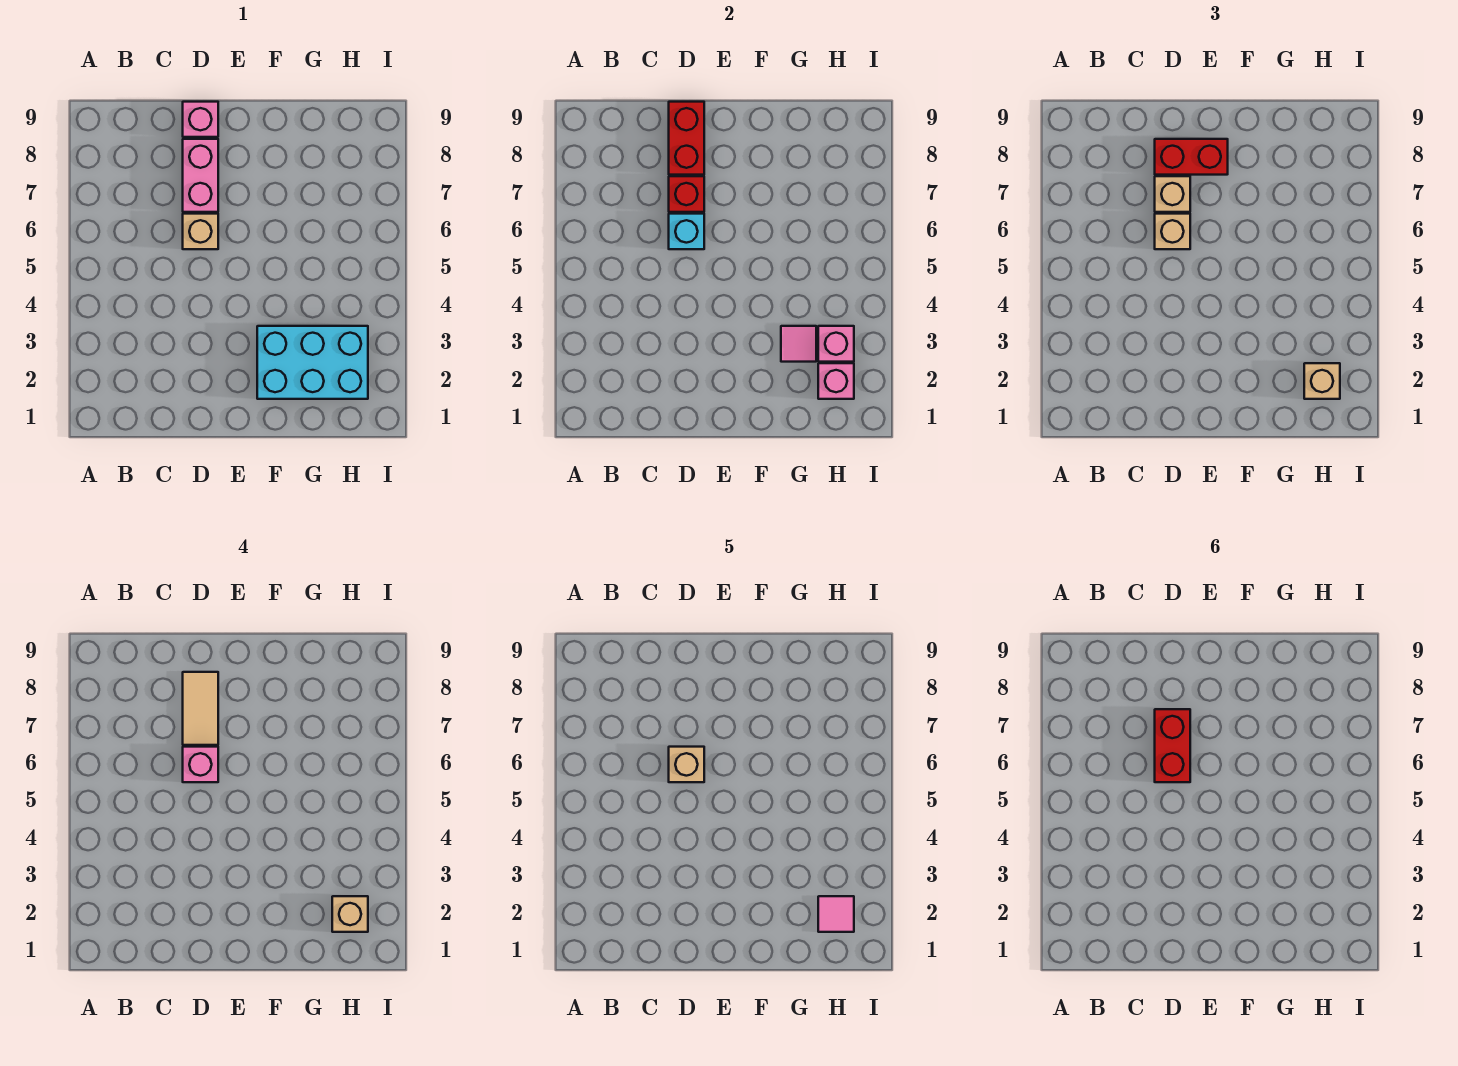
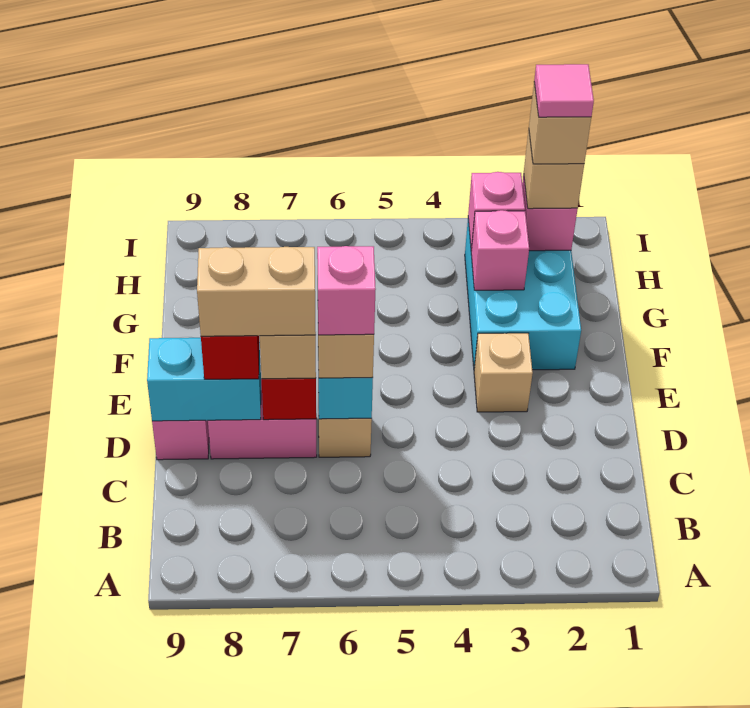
tan 1x1 brick [669,747,704,782] -> tan 1x1 brick moved to [474,333,533,412]
red 1x2 brick [1155,709,1190,782] -> none
tan 1x2 tile [183,672,218,745] -> tan 1x2 brick [197,247,316,336]
red 1x2 brick [669,102,704,175] -> cyan 1x2 brick [147,338,261,421]
pink 1x1 tile [781,326,816,362] -> pink 1x1 brick [471,210,529,290]

